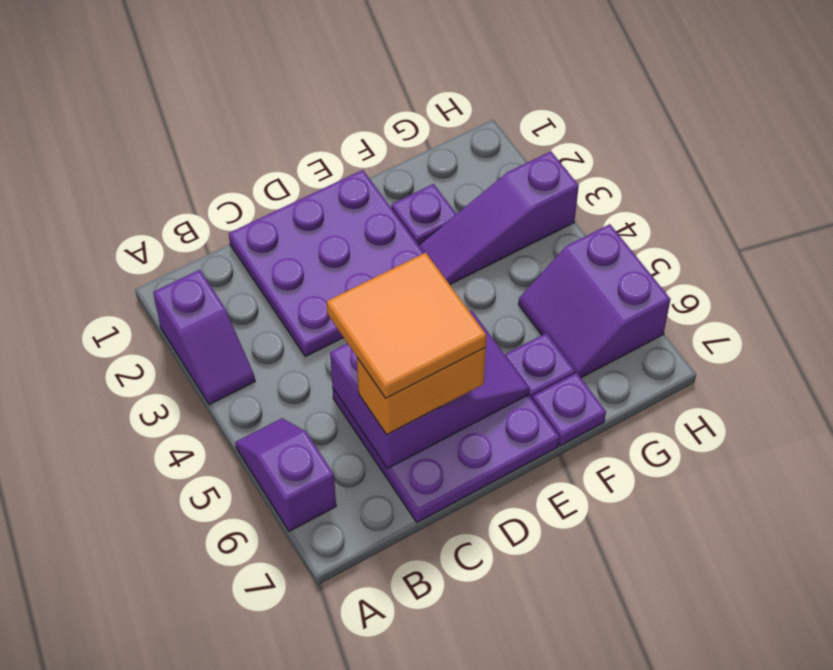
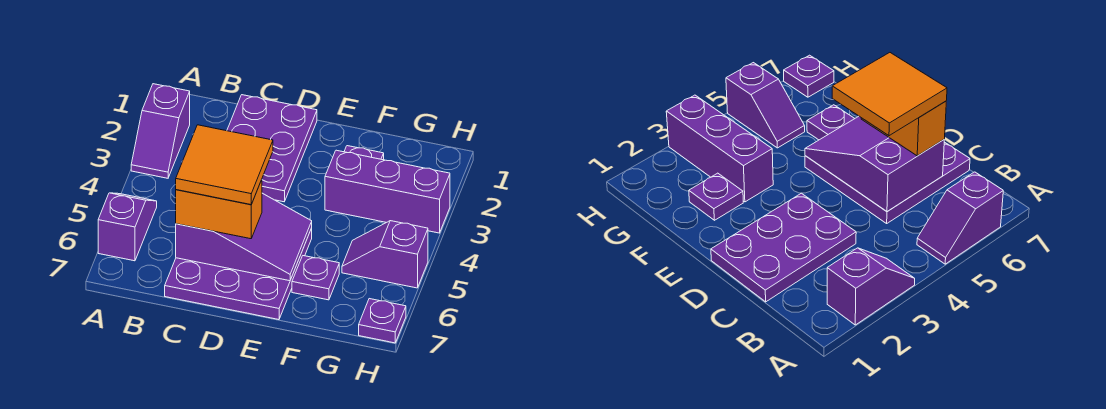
purple 3x3 plate [229,170,424,357] -> purple 2x3 plate [227,95,317,202]
purple 1x3 slope [419,151,579,284] -> purple 1x3 brick [325,150,450,233]
purple 1x1 plate [532,373,606,446] -> purple 1x1 plate moved to [359,299,406,343]
purple 2x2 slope [519,224,671,378] -> purple 1x2 slope [342,221,428,288]

